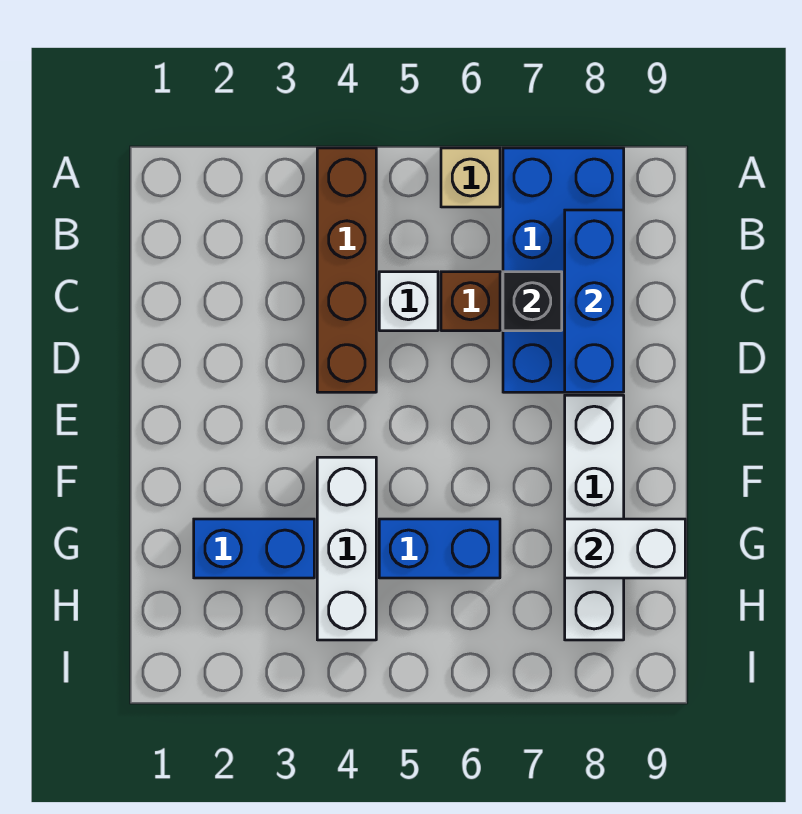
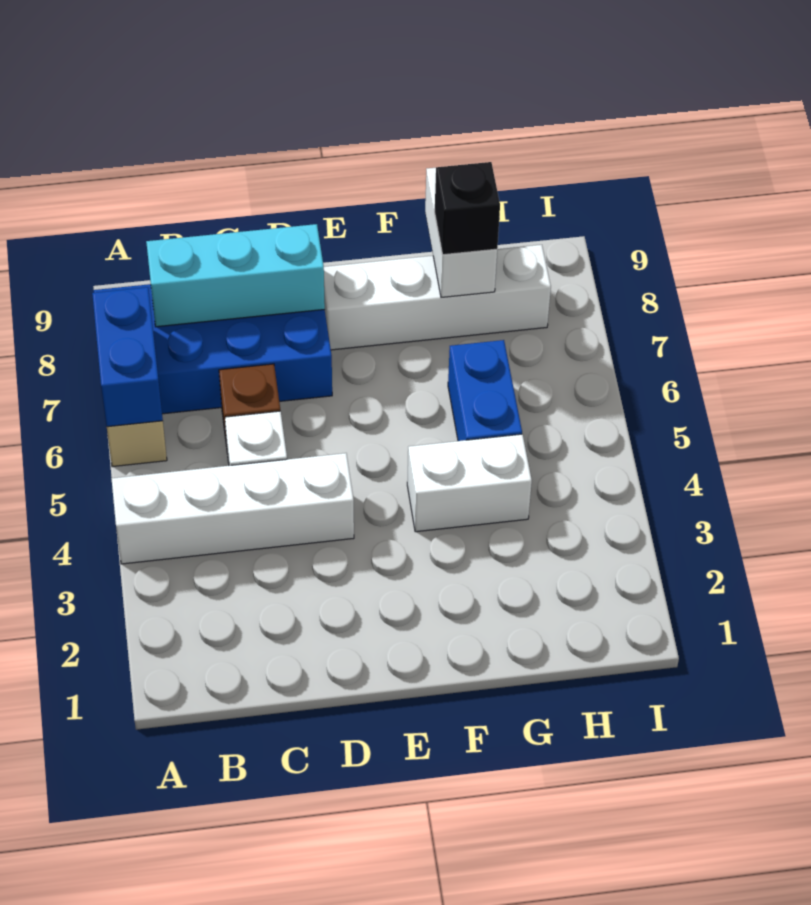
brown 1x4 brick [317,148,376,392] -> white 1x4 brick [111,453,354,564]
blue 1x3 brick [565,210,624,392] -> cyan 1x3 brick [146,224,325,327]
black 1x1 brick [503,272,562,331] -> black 1x1 brick moved to [435,162,500,255]
white 1x3 brick [317,457,376,640] -> white 1x2 brick [407,434,532,532]
blue 1x2 brick [194,519,314,578] -> blue 1x2 brick moved to [92,287,163,427]

